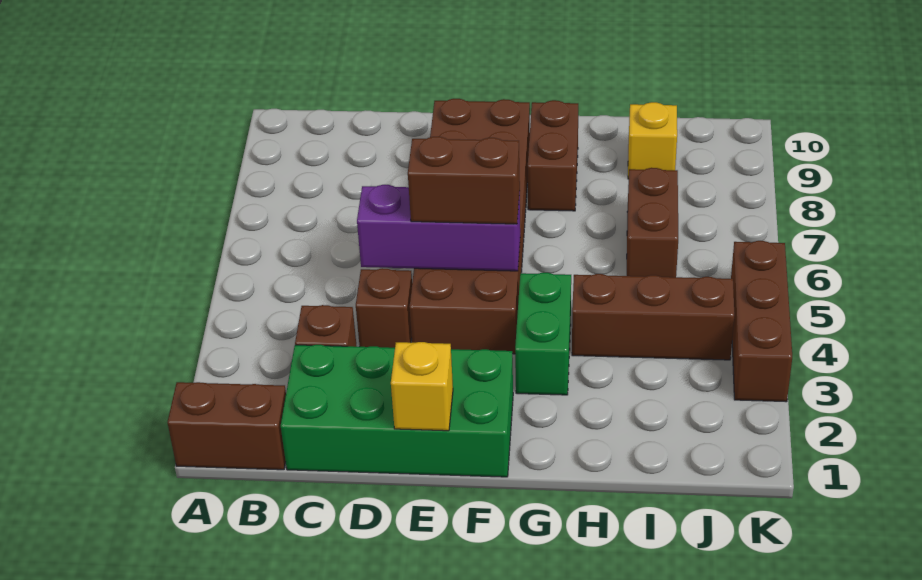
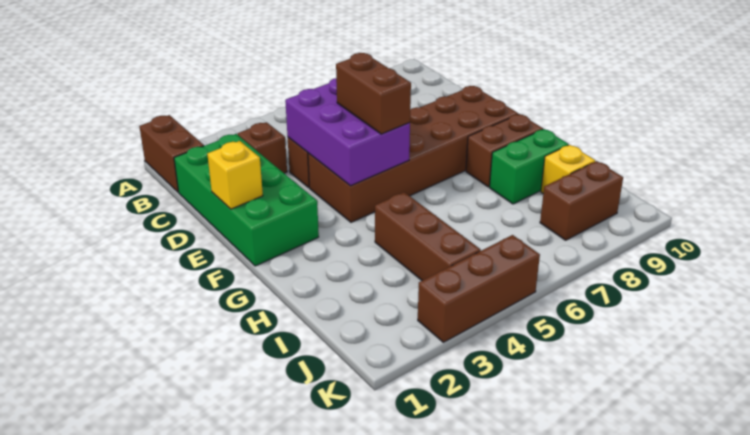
purple 1x3 brick [357,185,520,271] -> purple 2x3 brick [285,78,410,186]
green 1x2 brick [515,273,571,395] -> green 1x2 brick moved to [490,129,569,204]
brown 1x2 brick [627,168,678,277] -> brown 1x2 brick moved to [540,161,623,240]

